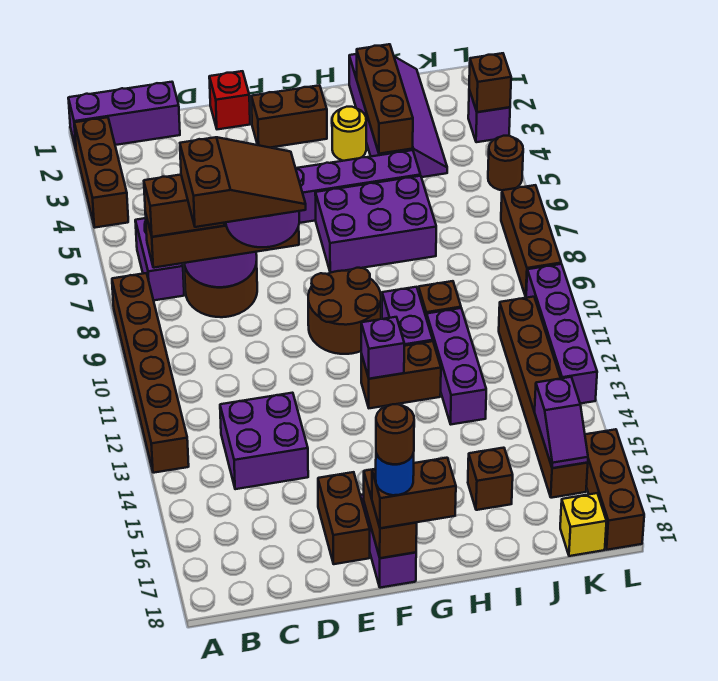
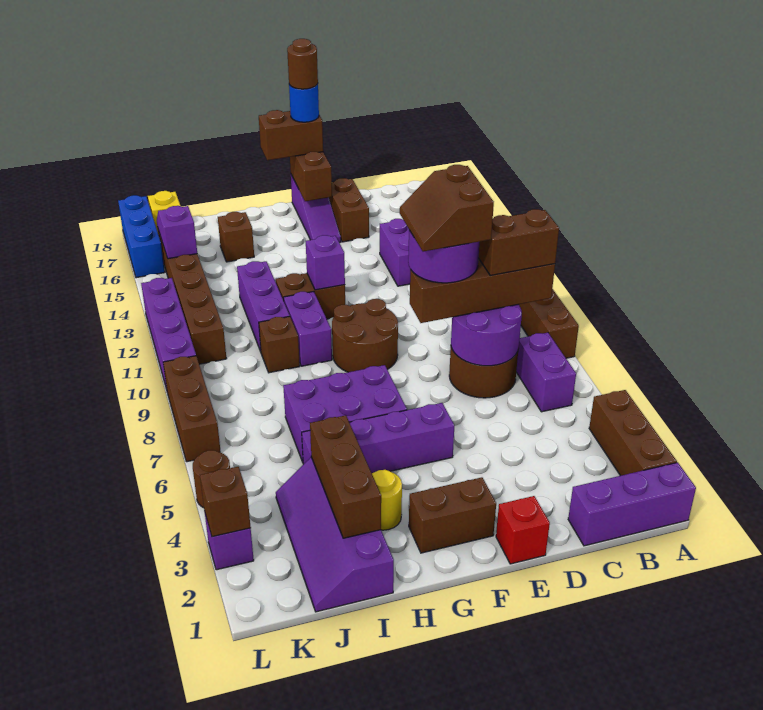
brown 2x3 slope [180,137,306,227] -> brown 2x2 slope [400,165,494,252]
brown 1x3 brick [585,429,644,550] -> blue 1x3 brick [118,195,165,278]

